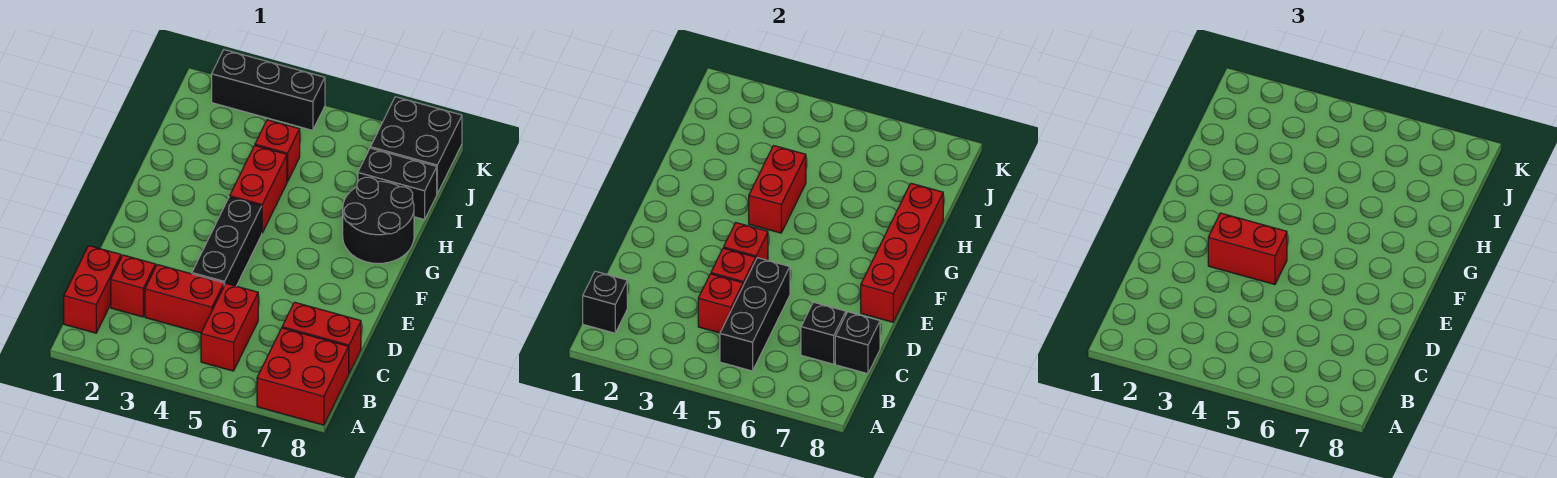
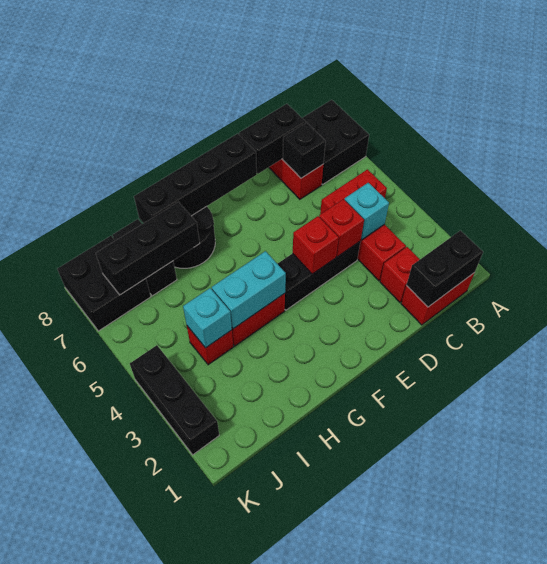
red 2x2 brick [257,328,349,425] -> black 2x2 brick [302,100,369,184]
black 1x1 brick [583,271,627,333] -> black 1x2 brick [406,231,483,307]
black 1x3 brick [720,258,790,371] -> black 1x3 brick moved to [96,202,200,295]
red 1x1 brick [698,274,743,333] -> cyan 1x1 brick [345,183,389,240]
black 1x1 brick [835,312,880,374] -> black 1x2 brick [239,104,306,174]
red 1x2 brick [1208,213,1287,284] -> none
red 1x4 brick [861,183,943,322] -> black 1x4 brick [134,134,257,223]
red 1x2 brick [749,146,806,233] -> cyan 1x2 brick [212,251,286,329]
none -> cyan 1x1 brick [183,288,232,348]

